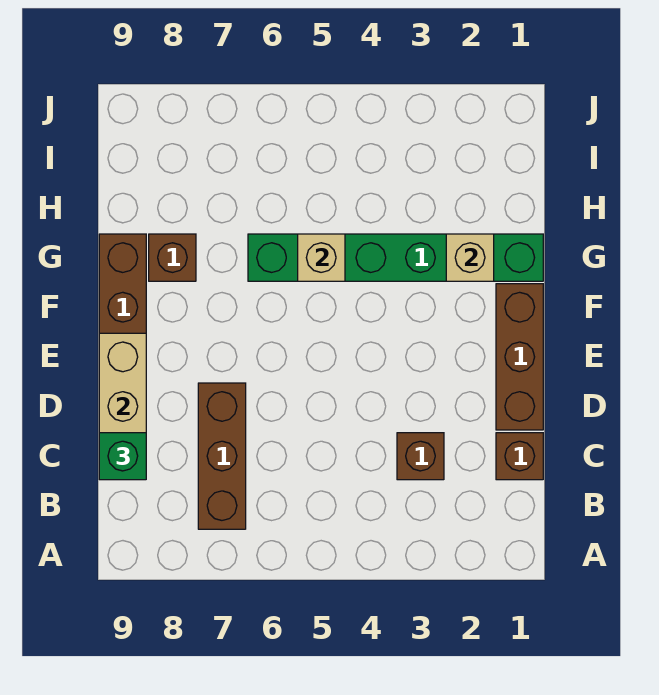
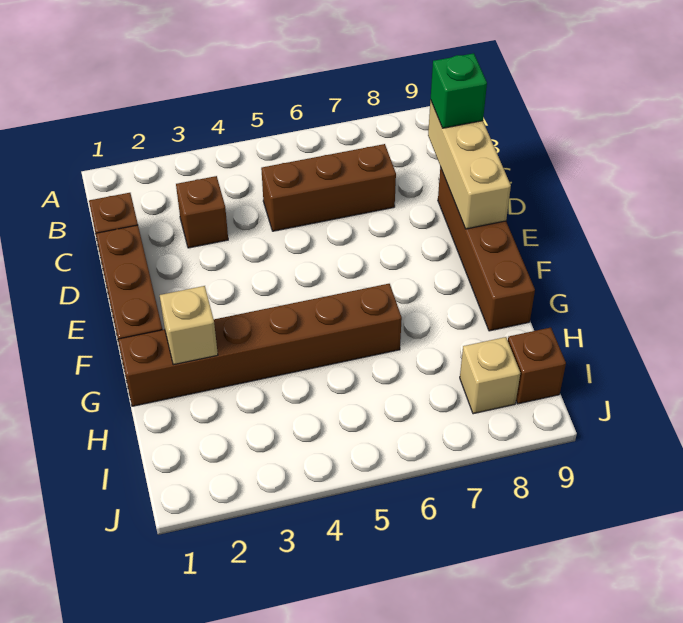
brown 1x3 brick [198,383,246,529] -> brown 1x3 brick turned to [261,144,396,231]
green 1x6 brick [248,234,543,281] -> brown 1x6 brick [118,284,402,406]
tan 1x1 brick [298,234,345,281] -> tan 1x1 brick moved to [460,337,520,414]
brown 1x1 brick [149,234,196,281] -> brown 1x1 brick moved to [508,328,566,404]

